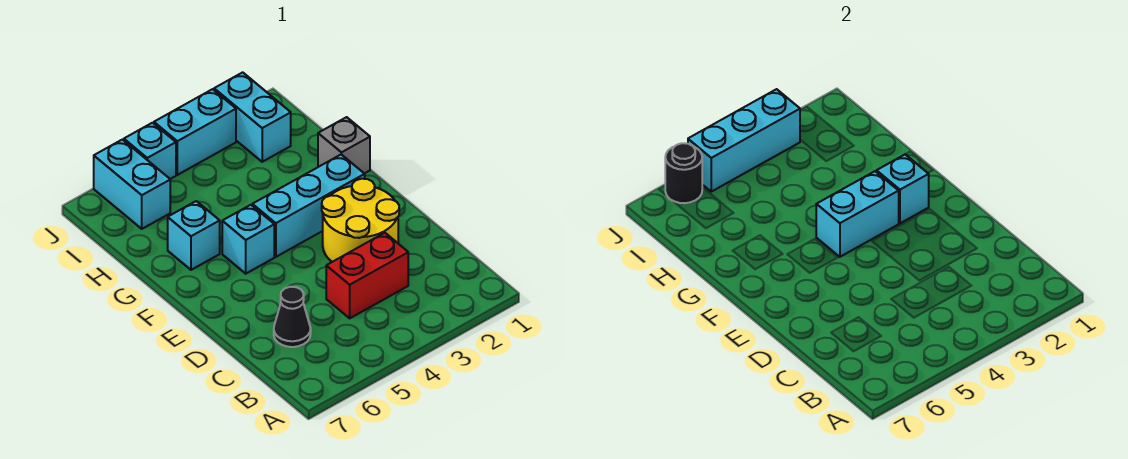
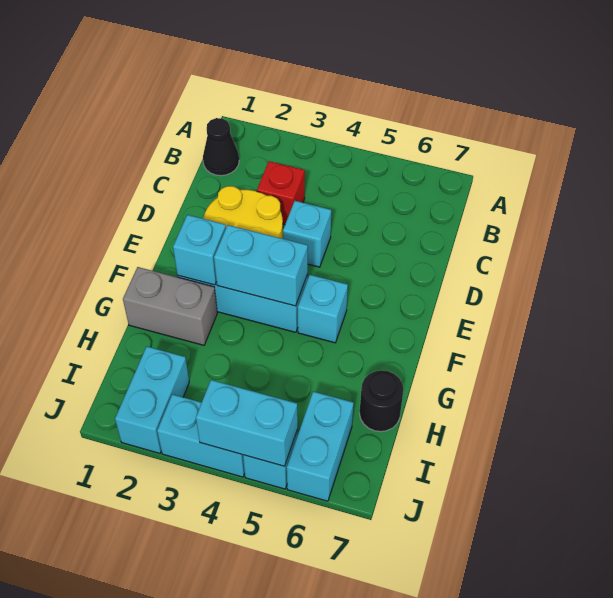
red 1x2 brick [326,233,408,318] -> red 1x1 brick [257,161,305,225]
black 1x1 cone [274,287,311,347] -> black 1x1 cone moved to [203,118,239,176]
grey 1x1 brick [318,117,370,173] -> grey 1x2 brick [123,267,217,345]
cyan 1x1 brick [168,201,220,270] -> cyan 1x1 brick moved to [283,201,331,267]
cyan 1x3 brick [688,89,800,192] -> cyan 1x2 brick [196,380,298,466]
black 1x1 round brick [665,143,702,203] -> black 1x1 round brick moved to [359,370,404,432]

